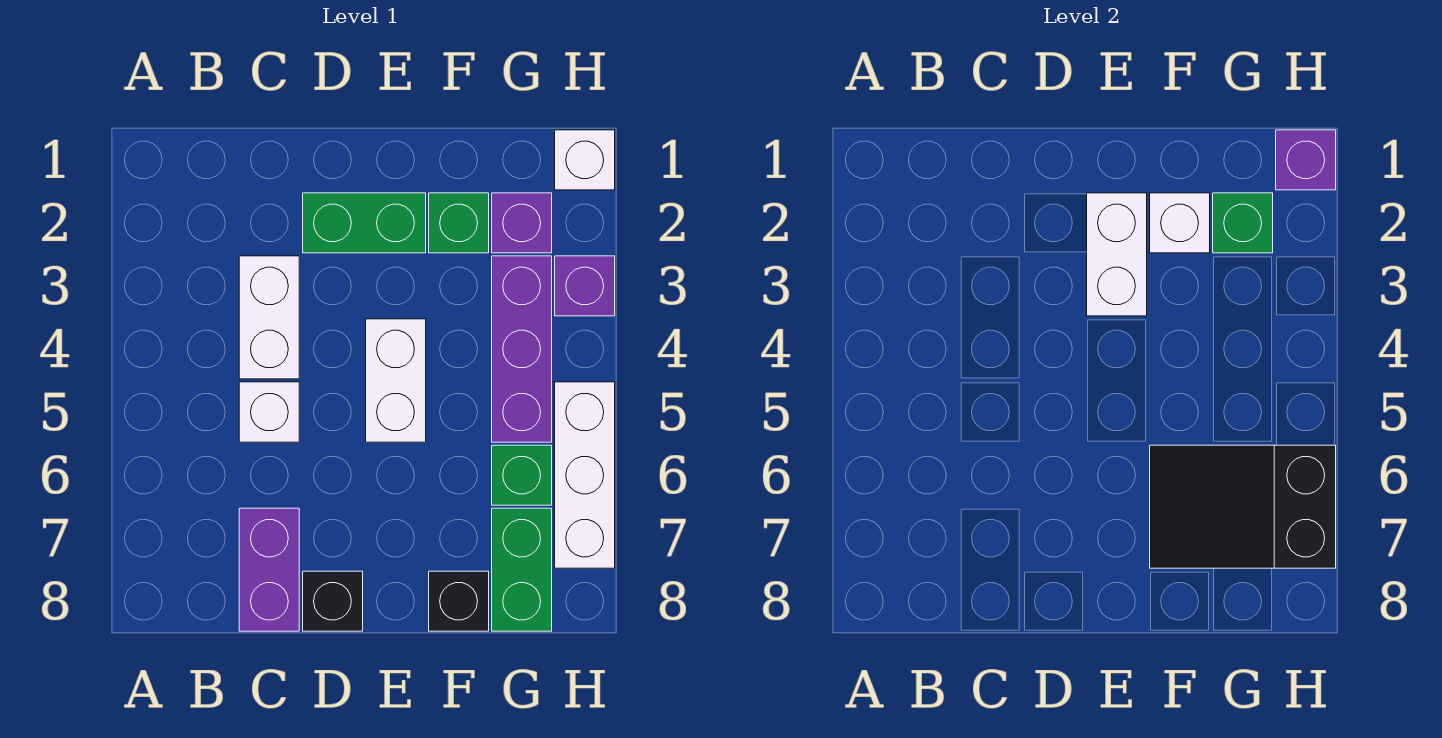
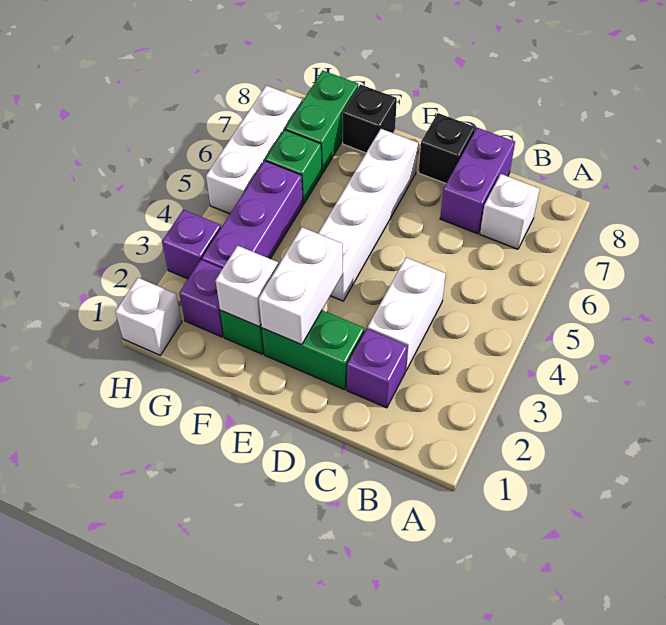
white 1x1 brick [239,382,299,442] -> white 1x1 brick moved to [480,174,540,249]
white 1x2 brick [366,319,426,442] -> white 1x4 brick [318,129,418,301]
black 2x3 slope [1150,445,1336,568] -> none
green 1x1 brick [1213,193,1273,253] -> none
purple 1x1 brick [1276,130,1336,190] -> purple 1x1 brick moved to [347,329,408,408]

